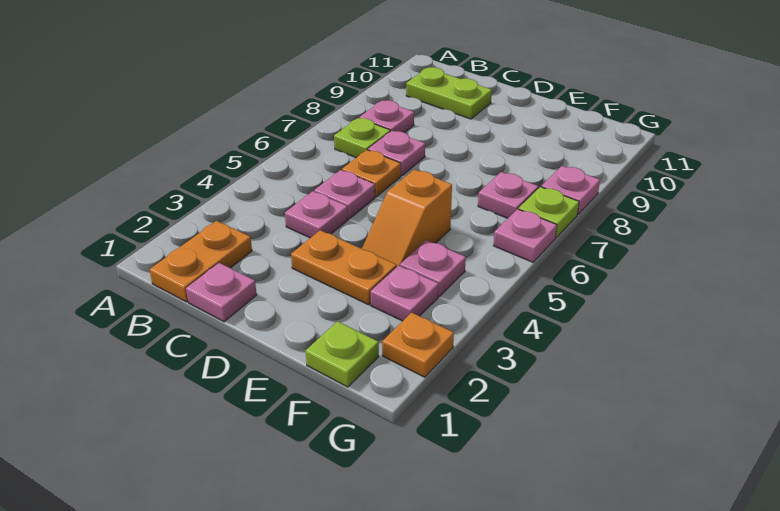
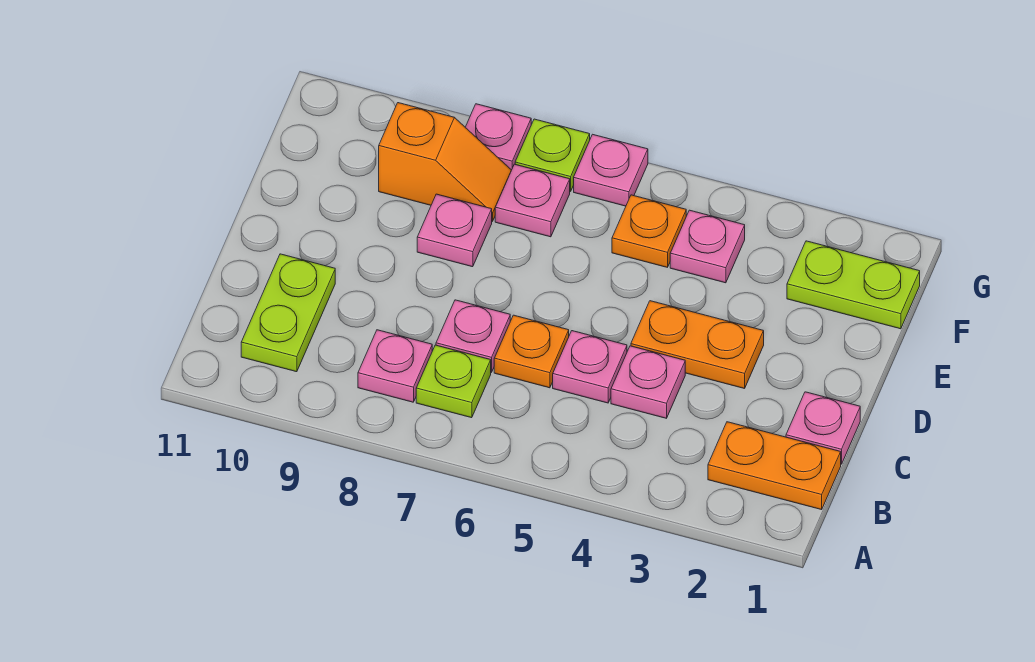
orange 1x2 plate [291,230,397,305] -> orange 1x2 plate turned to [631,301,764,389]
orange 1x2 slope [362,169,452,266] -> orange 1x2 slope moved to [379,103,511,221]
lime 1x1 plate [306,321,379,387] -> lime 1x2 plate [787,241,920,329]
pink 1x1 plate [371,266,438,321] -> pink 1x1 plate moved to [417,194,492,267]
orange 1x1 plate [382,313,454,377] -> orange 1x1 plate moved to [612,195,686,267]

